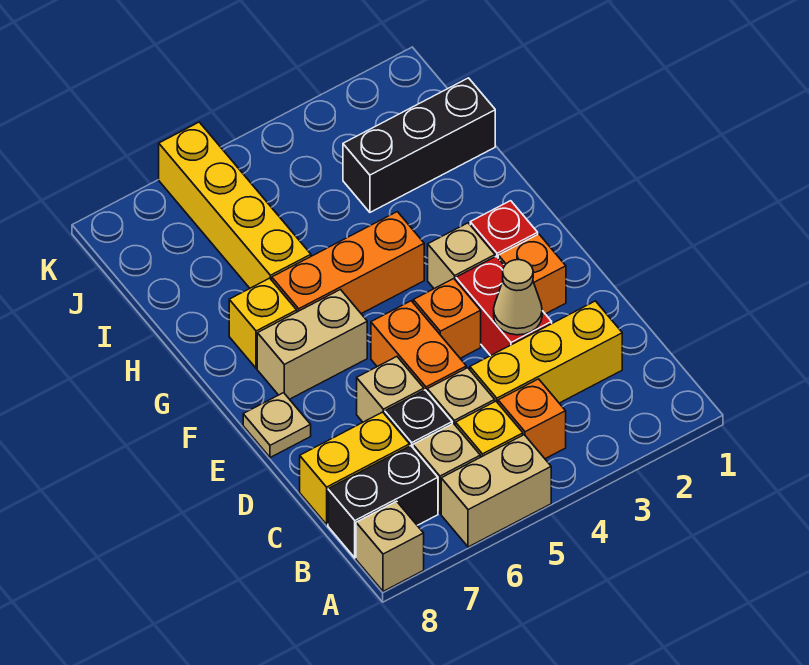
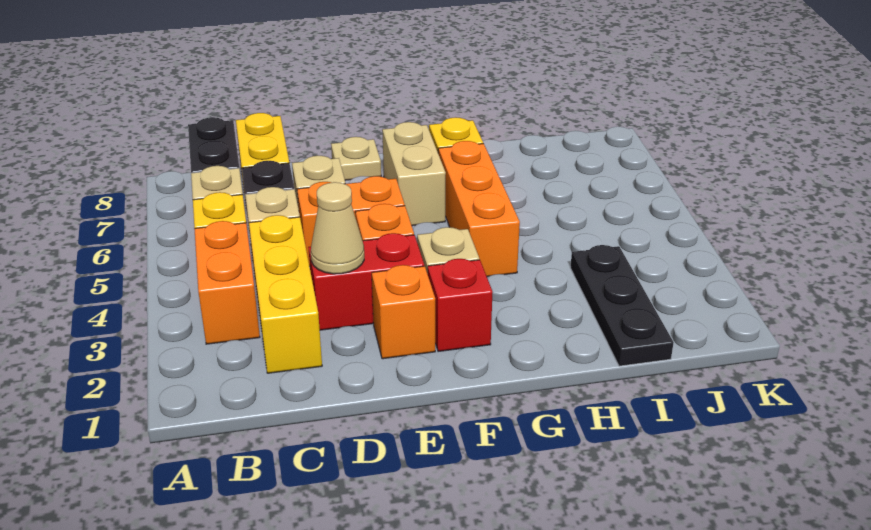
tan 1x2 brick [441,435,551,547] -> none
tan 1x1 brick [356,501,424,591] -> none
orange 1x1 brick [498,379,566,459] -> orange 1x2 brick [194,221,260,344]
yellow 1x4 brick [159,122,311,288] -> none
black 1x3 brick [343,78,495,212] -> black 1x3 plate [570,245,674,366]

